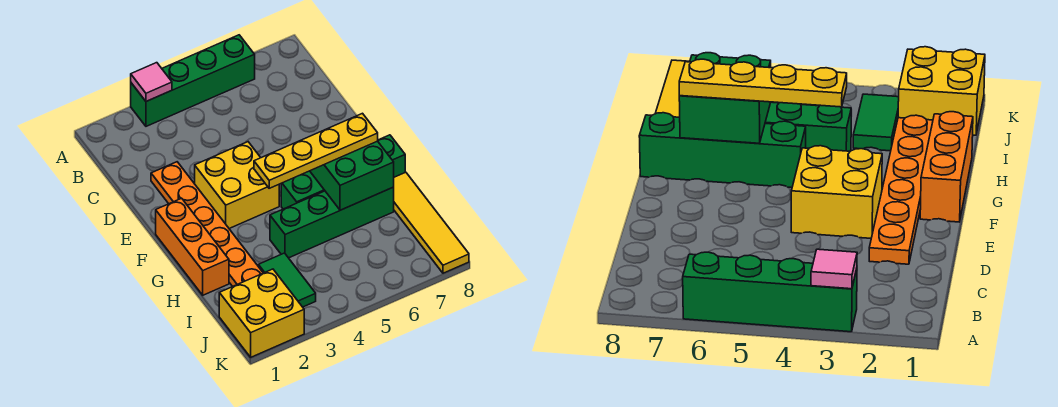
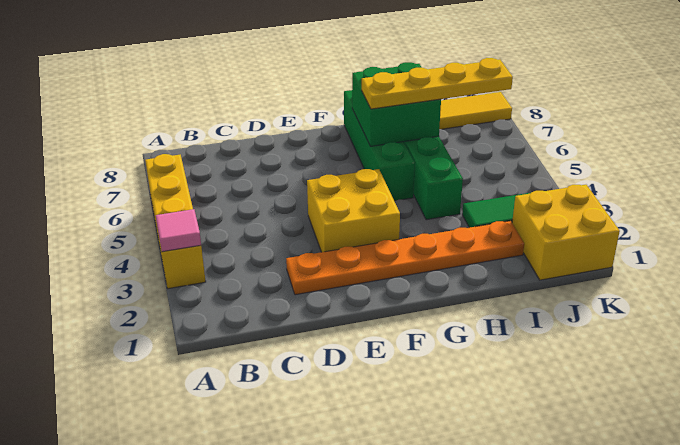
green 1x4 brick [131,35,255,126] -> yellow 1x4 brick [145,154,206,289]
orange 1x3 brick [156,198,229,295] -> none
yellow 1x4 plate [254,113,378,188] -> yellow 1x4 plate turned to [362,58,513,109]

